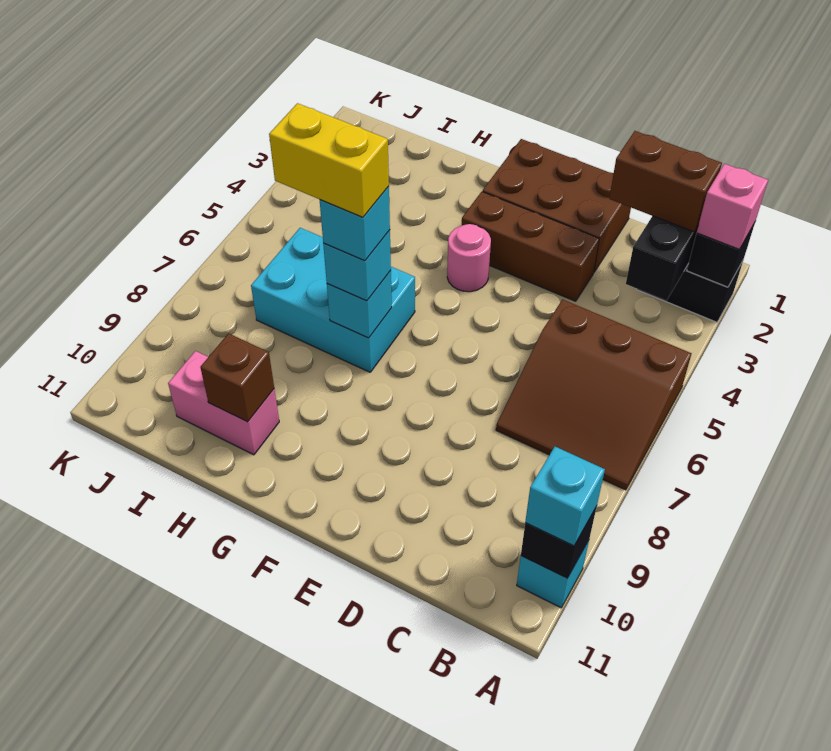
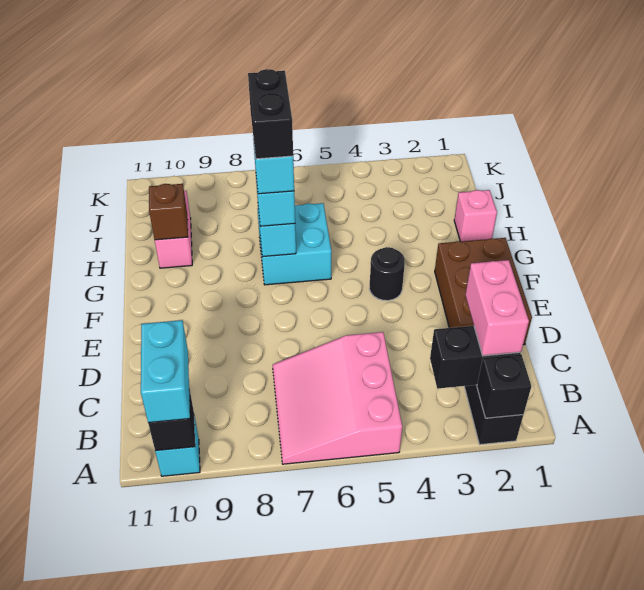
pink 1x1 brick [697,164,768,250] -> pink 1x1 brick moved to [454,190,497,242]
brown 3x3 slope [496,299,692,490] -> pink 3x3 slope [273,332,402,464]
cyan 1x1 brick [525,447,605,546] -> cyan 1x2 brick [141,320,190,423]
brown 1x2 brick [609,131,722,232] -> pink 1x2 brick [465,260,529,356]
brown 1x3 brick [462,192,599,301] -> none
pink 1x1 round brick [447,224,491,292] -> black 1x1 round brick [369,247,405,301]
cyan 2x3 brick [251,228,415,372] -> cyan 2x2 brick [257,203,332,285]
yellow 1x2 brick [269,103,389,217] -> black 1x2 brick [248,69,293,159]

